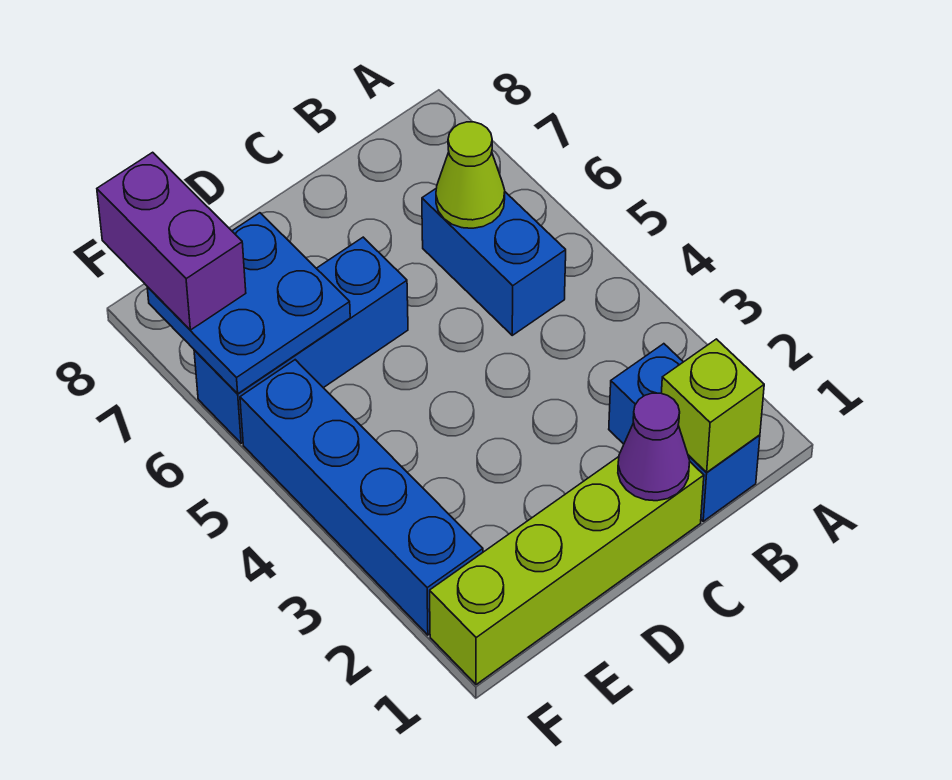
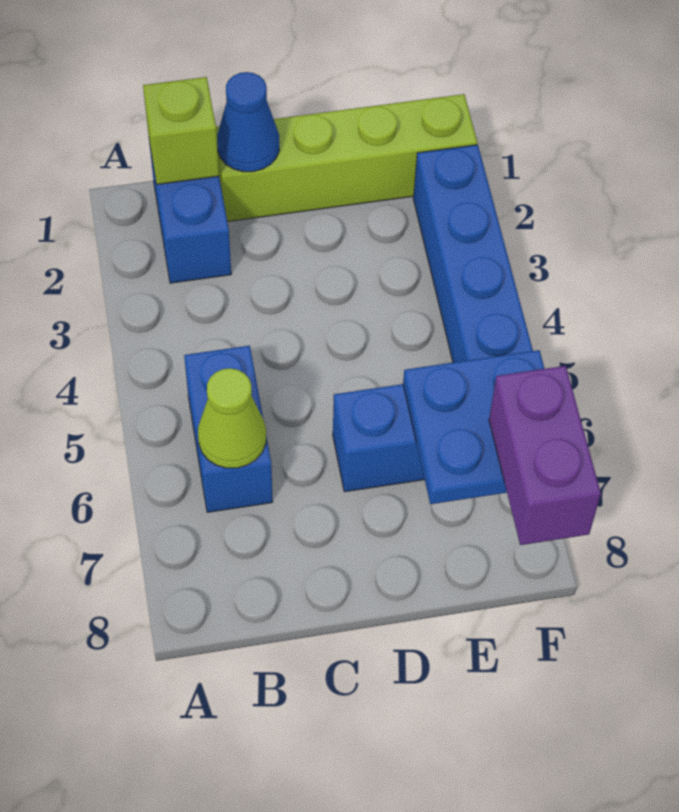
purple 1x1 cone [618,393,690,501] -> blue 1x1 cone [217,72,279,172]

